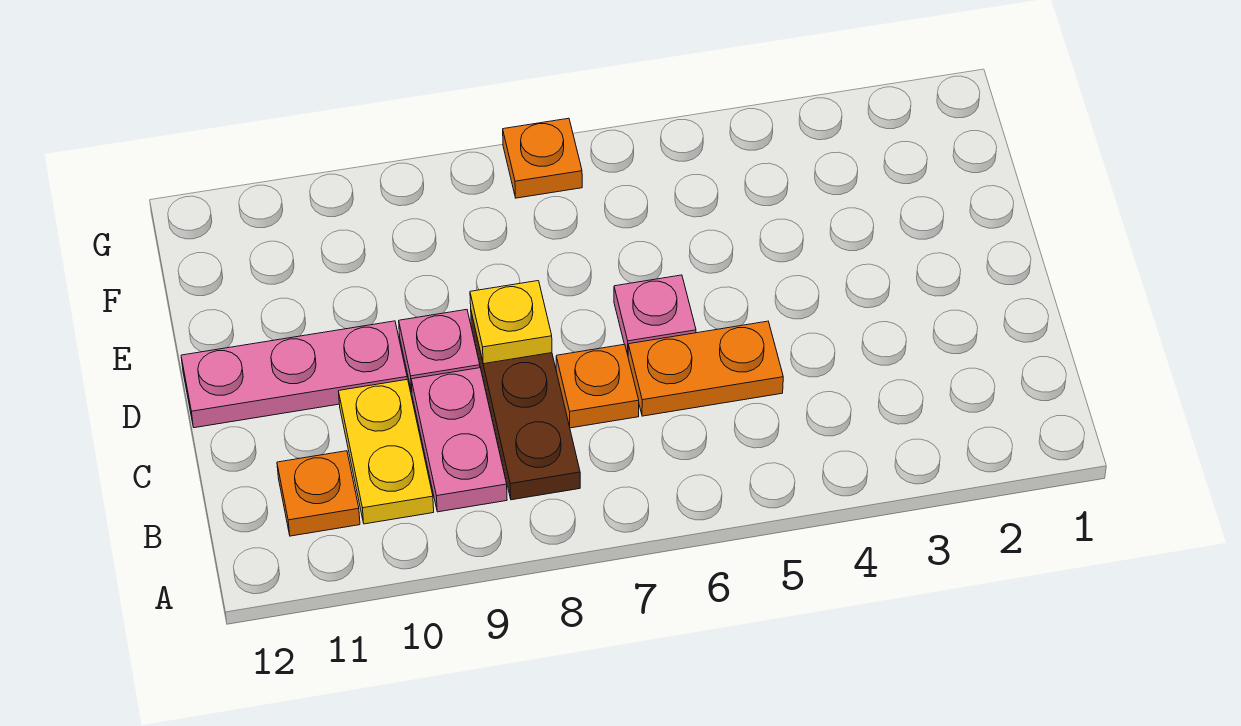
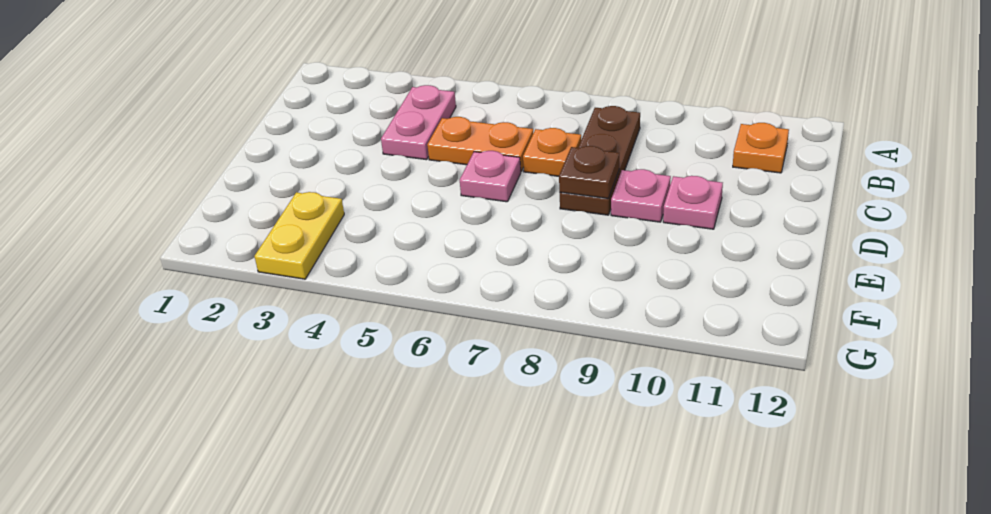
pink 1x2 plate [411,368,507,512] -> pink 1x2 plate moved to [381,85,456,160]
yellow 1x2 plate [339,379,434,524] -> yellow 1x2 plate moved to [254,192,344,279]
yellow 1x1 plate [470,281,552,364] -> brown 1x1 plate [559,146,619,199]
pink 1x3 plate [181,321,407,428] -> pink 1x1 plate [663,176,723,229]
orange 1x1 plate [503,118,582,198] -> none

